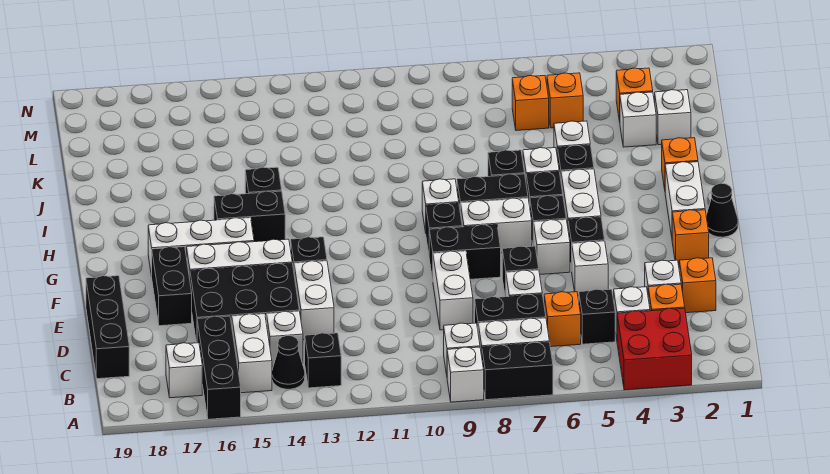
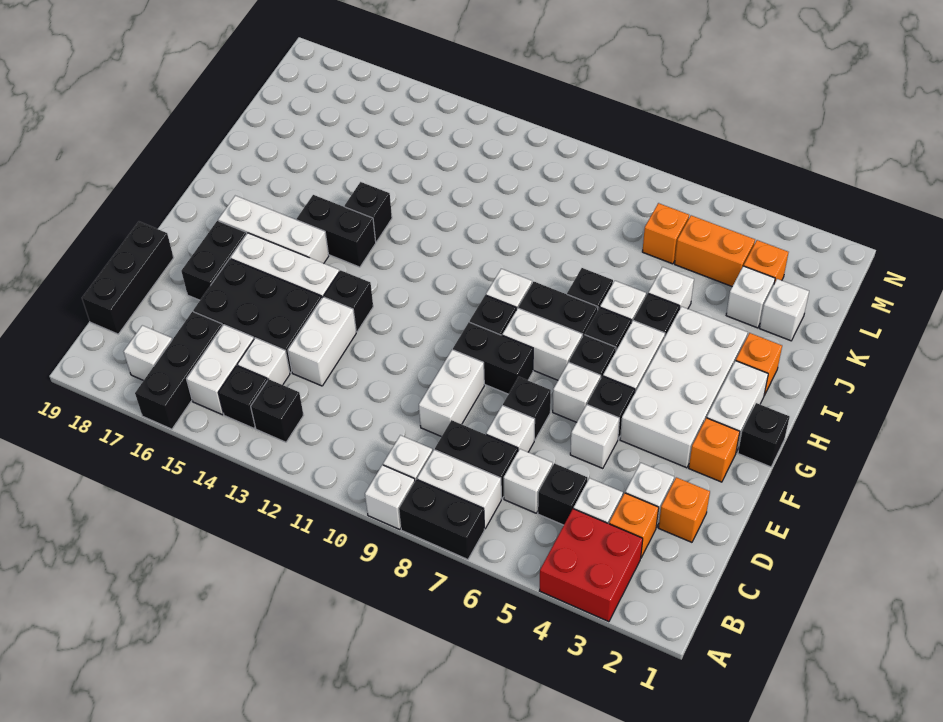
black 1x1 cone [272,335,305,389] -> black 1x1 brick [218,366,267,428]
orange 1x1 brick [544,292,581,347] -> white 1x1 brick [504,449,553,513]
none -> white 2x4 brick [620,307,748,468]
black 1x1 cone [706,183,738,237] -> black 1x1 brick [738,403,790,467]
orange 1x1 brick [547,73,583,128] -> orange 1x2 brick [675,215,755,286]

